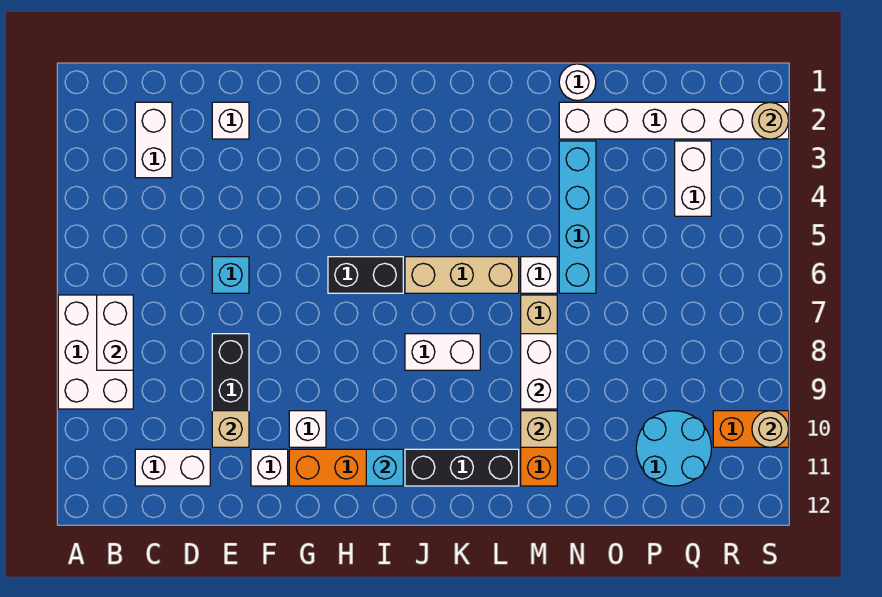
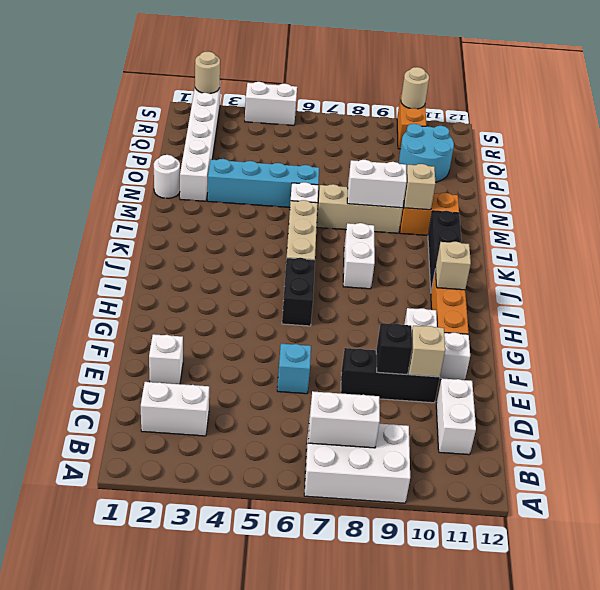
none -> black 1x1 brick [376,323,412,375]
cyan 1x1 brick [366,449,403,486] -> tan 1x1 brick [435,242,471,290]
white 1x2 brick [675,141,711,216] -> white 1x2 brick moved to [245,82,297,126]

